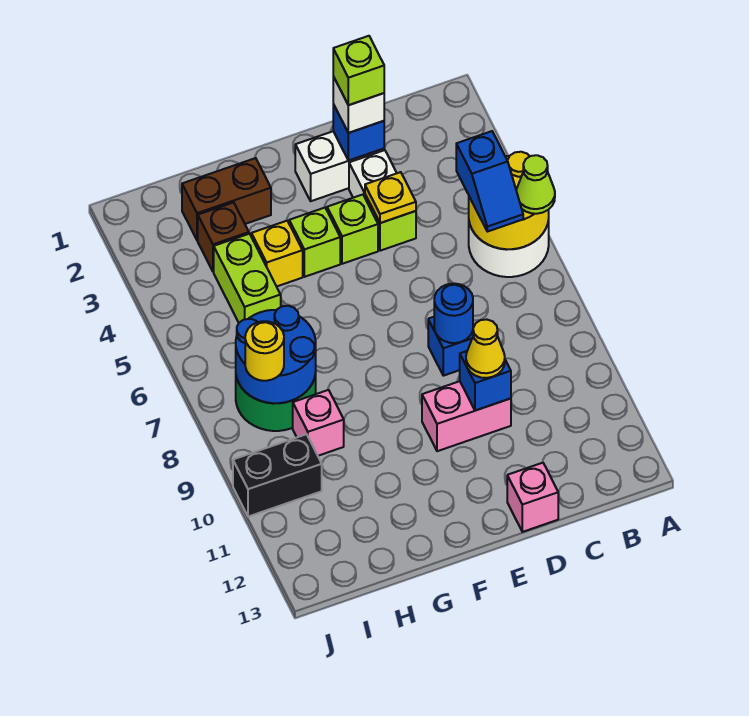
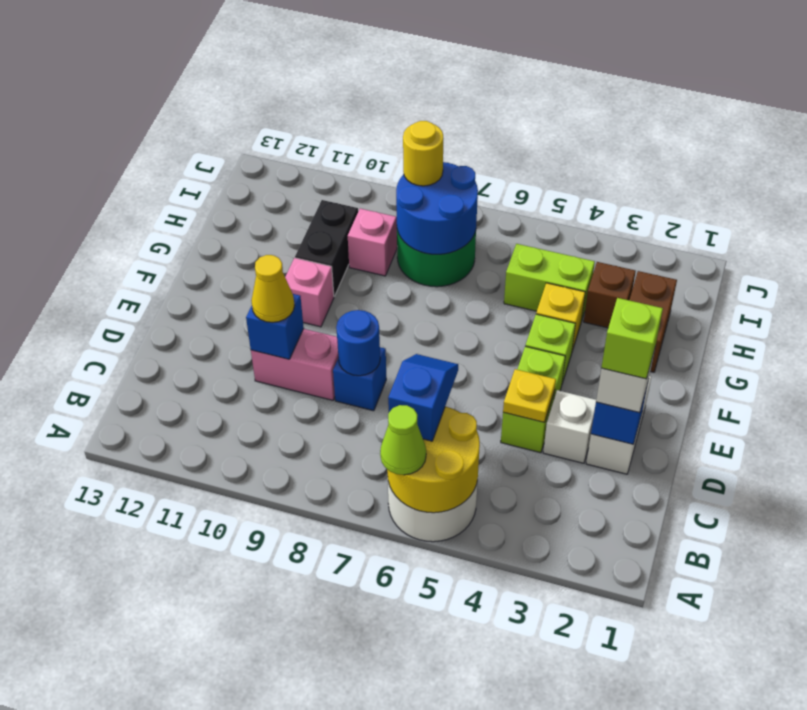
blue 1x2 slope [456,131,523,232] -> blue 1x2 slope turned to [388,354,458,441]
pink 1x2 brick [422,381,511,451] -> pink 1x2 brick turned to [251,329,338,400]
pink 1x1 brick [507,463,558,532] -> pink 1x1 brick moved to [285,258,334,327]
black 1x2 brick [233,434,322,517] -> black 1x2 brick moved to [295,200,358,296]

